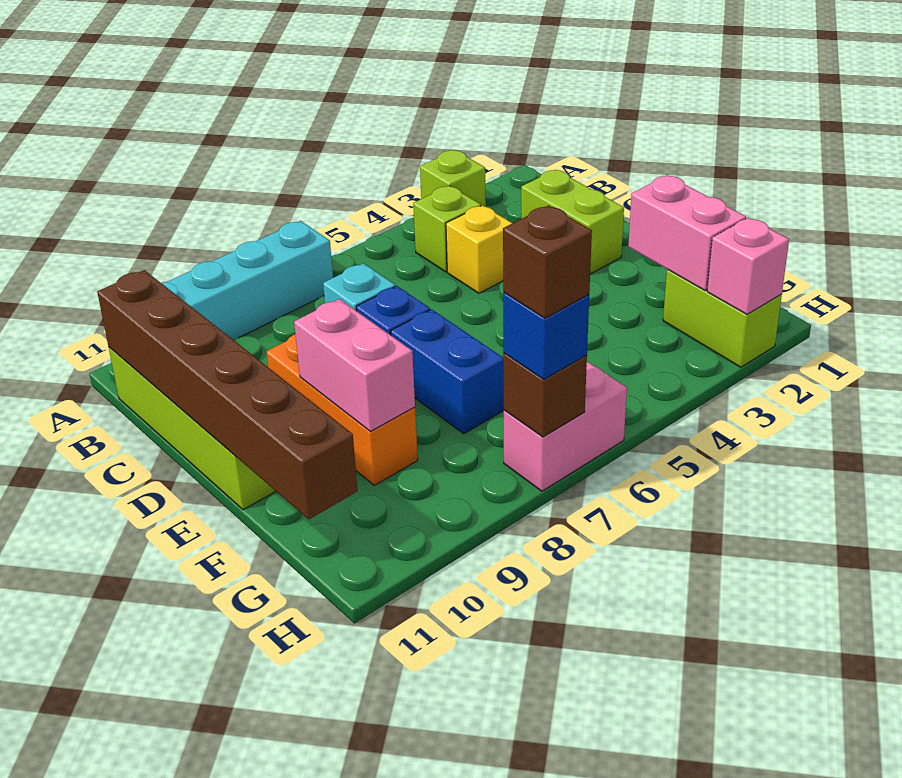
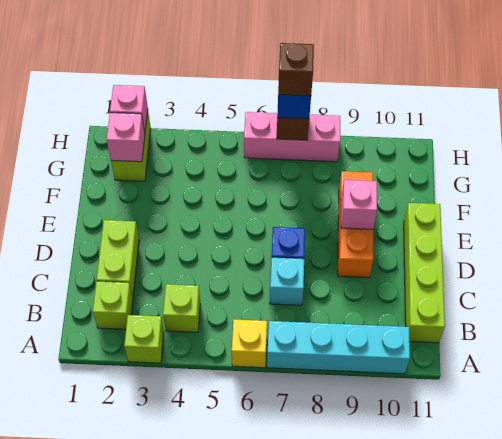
none -> lime 1x1 brick [93,281,133,329]
brown 1x6 brick [97,270,357,519] -> none
yellow 1x1 brick [446,205,512,293] -> yellow 1x1 brick moved to [232,319,267,368]
blue 1x2 brick [391,309,504,434] -> none
pink 1x2 brick [294,299,415,431] -> pink 1x1 brick [341,180,377,229]
pink 1x2 brick [628,175,746,290] -> pink 1x1 brick [107,113,145,162]
pink 1x2 brick [504,362,627,491] -> pink 1x3 brick [244,112,340,162]

